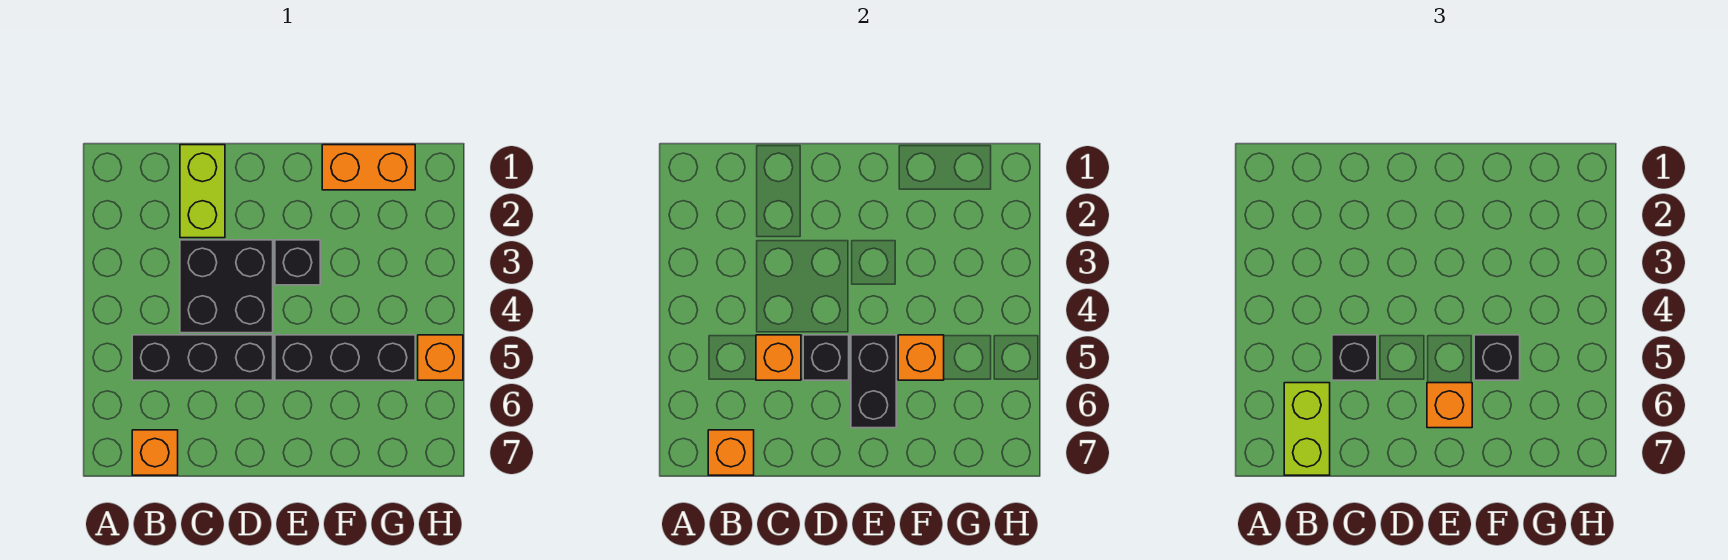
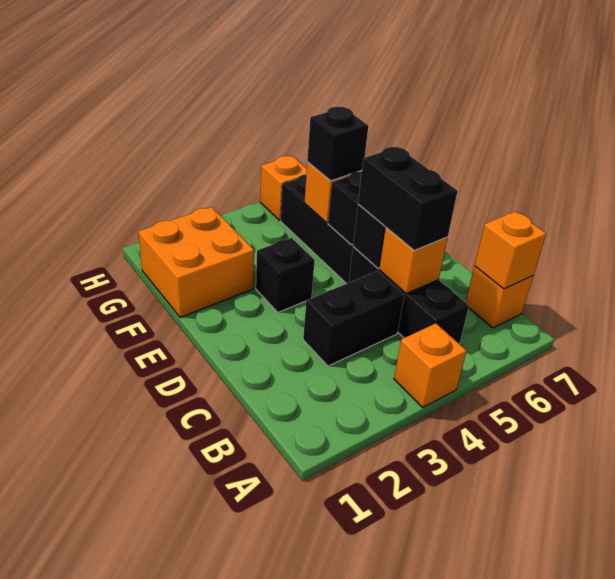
lime 1x2 brick [1284,383,1330,475] -> none
lime 1x2 brick [180,145,225,238] -> none
black 2x2 brick [180,240,273,333] -> black 1x2 brick [303,271,404,366]
black 1x1 brick [1332,335,1377,380] -> black 1x2 brick [358,147,458,250]
orange 1x1 brick [1427,383,1472,428] -> orange 1x1 brick moved to [394,323,467,407]
orange 1x2 brick [322,145,415,190] -> orange 2x2 brick [138,207,254,317]

